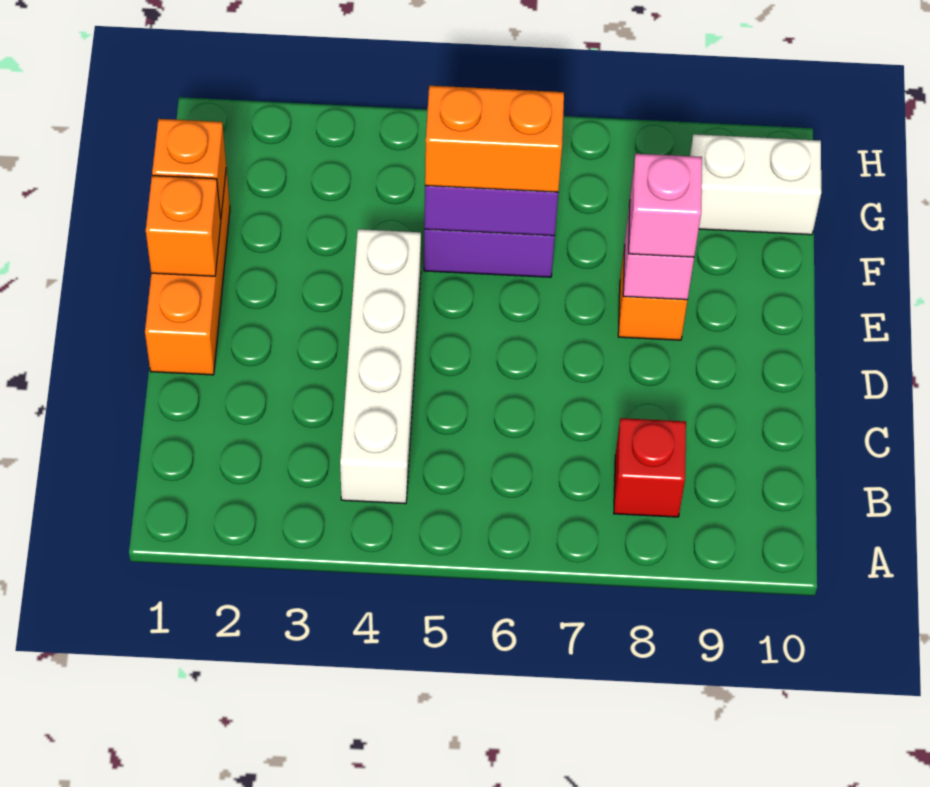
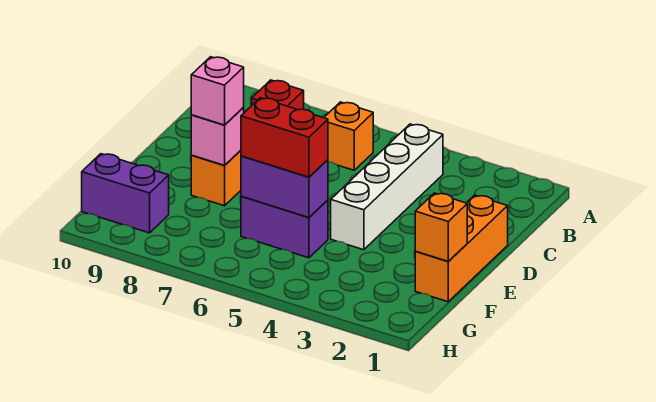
orange 1x1 brick [146,176,221,276] -> orange 1x1 brick moved to [324,102,373,170]
orange 1x2 brick [425,86,564,192] -> red 1x2 brick [241,98,328,177]
white 1x2 brick [690,134,821,235] -> purple 1x2 brick [82,154,169,233]

